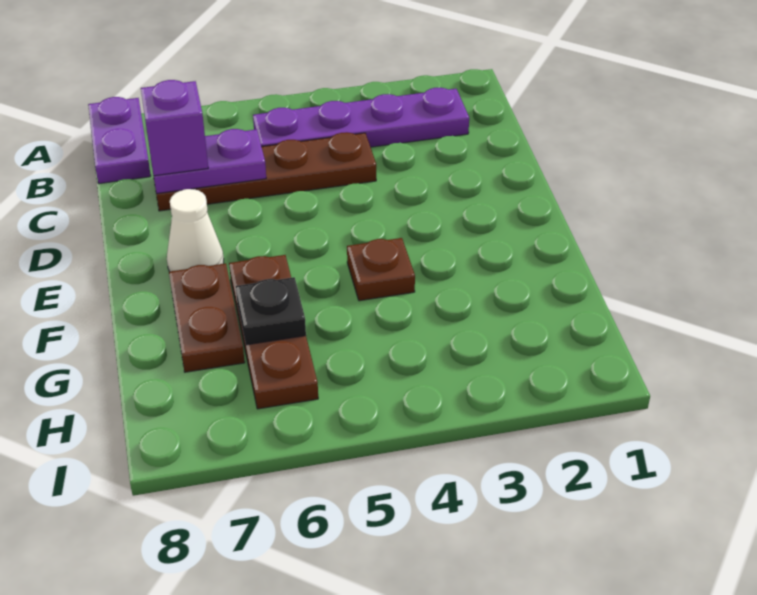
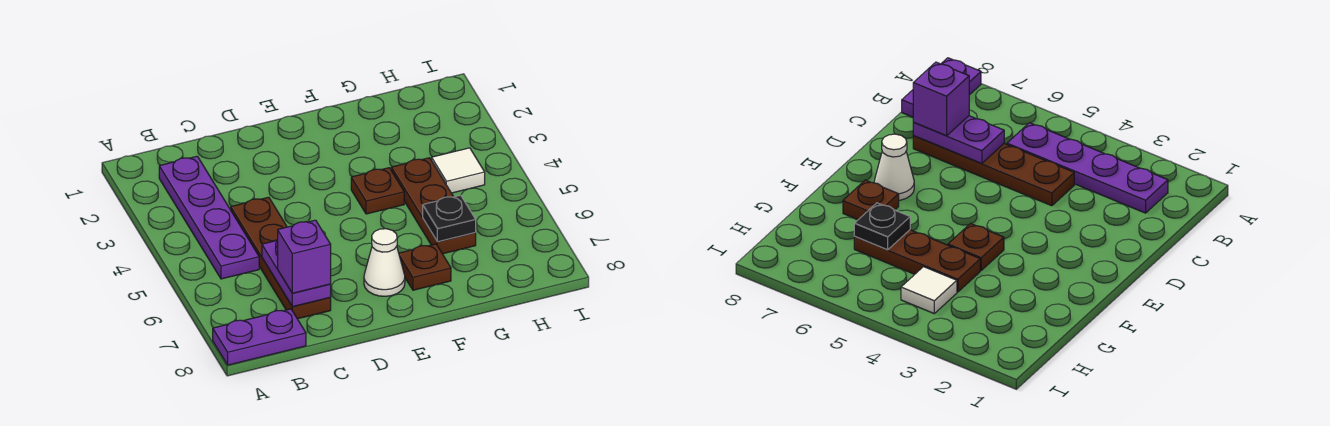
brown 1x3 plate [229,255,318,409] -> brown 1x3 plate turned to [391,158,476,254]
brown 1x2 plate [169,263,245,372] -> brown 1x1 plate [399,244,451,290]
none -> white 1x1 tile [432,148,485,193]

